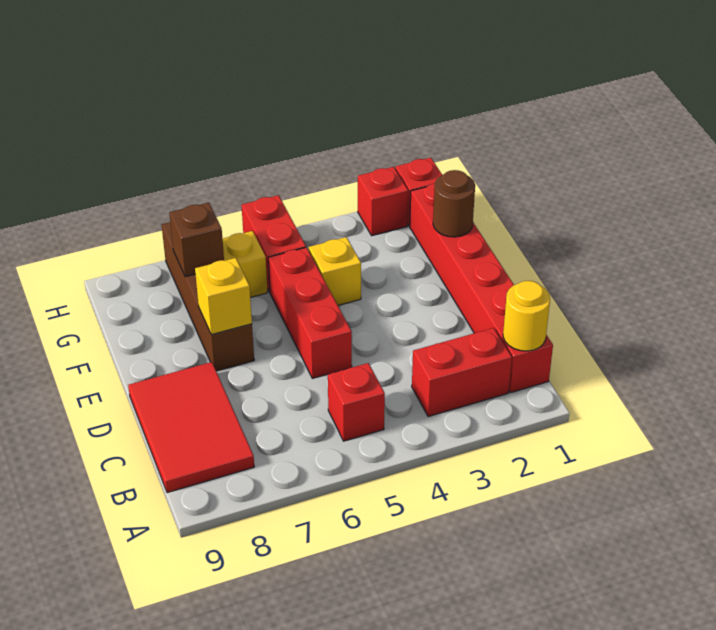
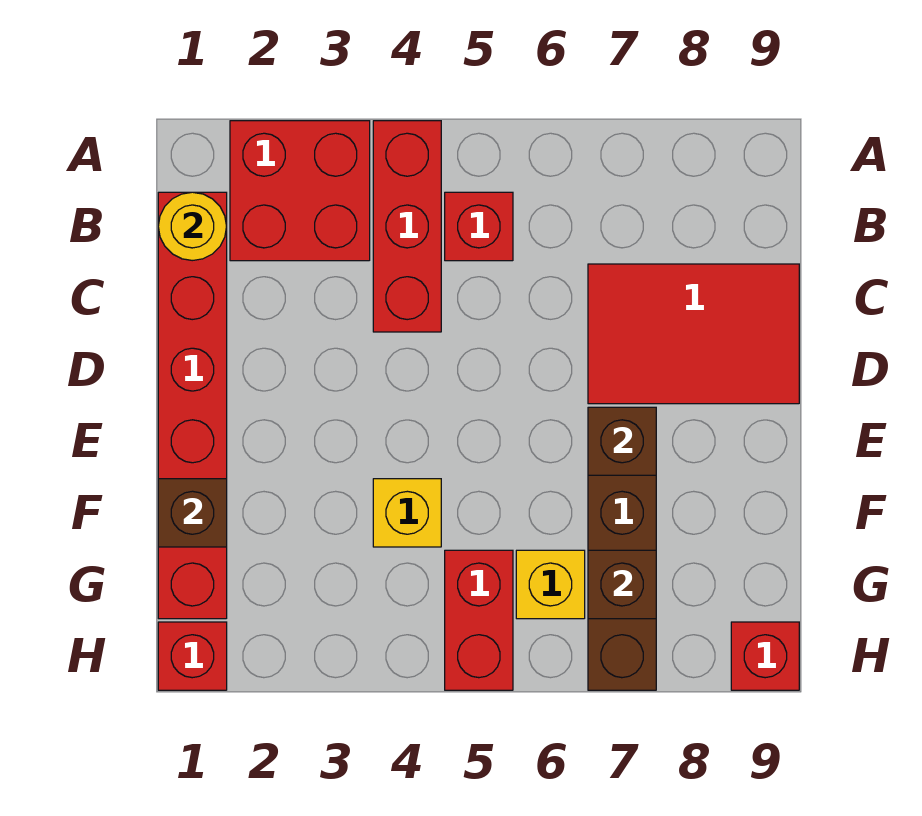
red 1x2 brick [412,328,512,417] -> red 2x2 brick [230,121,370,261]
red 2x3 tile [128,362,254,493] -> red 2x3 tile turned to [588,264,799,404]
red 1x3 brick [268,247,352,378] -> red 1x3 brick moved to [373,121,441,332]
yellow 1x1 brick [195,258,252,334] -> brown 1x1 brick [588,407,656,475]
brown 1x1 round brick [433,170,475,237] -> brown 1x1 brick [158,479,227,547]
red 1x1 brick [358,167,408,236] -> red 1x1 brick moved to [731,622,799,690]

